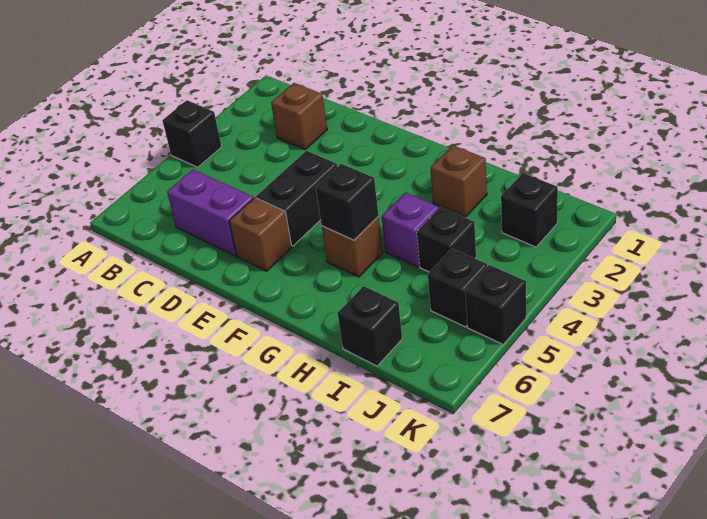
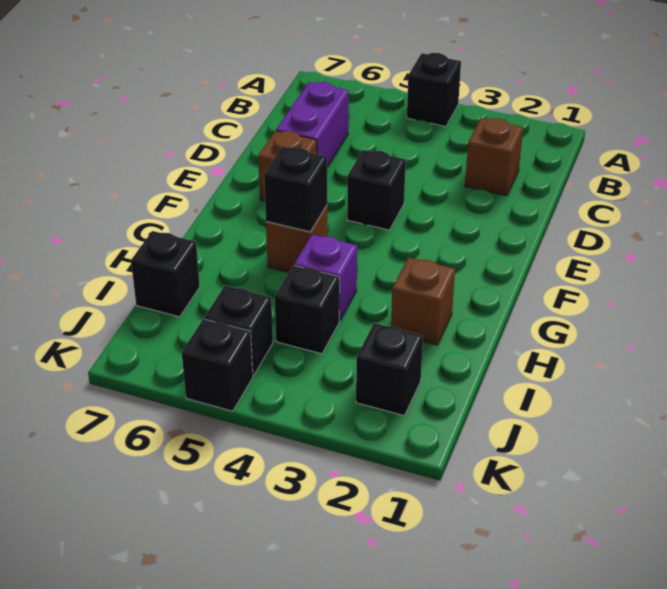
black 1x2 brick [256,151,337,246] -> black 1x1 brick [347,150,406,230]

